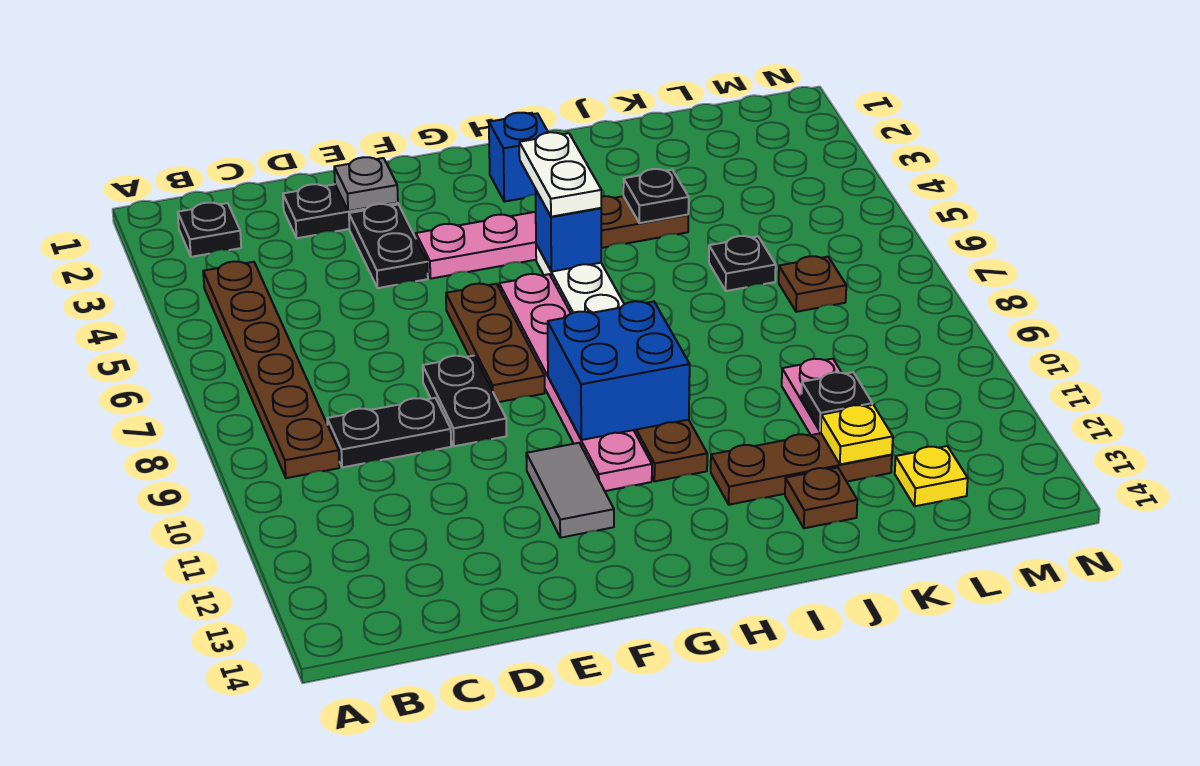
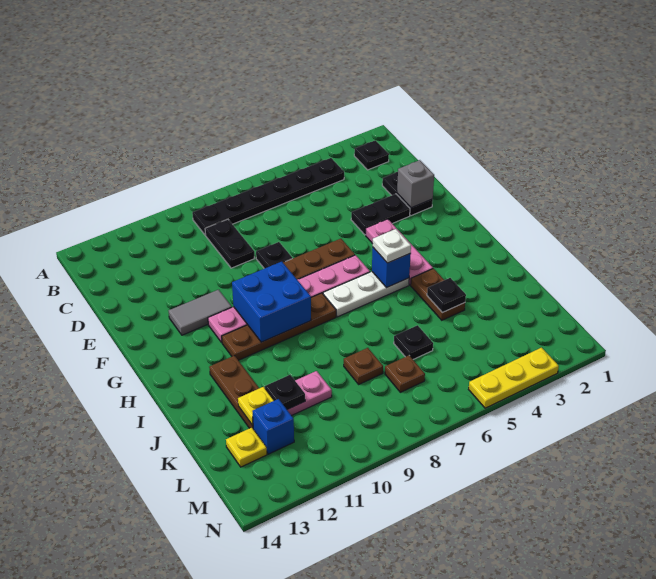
brown 1x6 plate [203,262,339,478] -> black 1x6 plate [192,158,344,235]
grey 1x1 plate [334,157,398,211] -> grey 1x1 brick [397,160,434,208]
black 1x2 plate [423,356,507,446] -> black 1x1 plate [256,242,292,269]
blue 1x1 brick [489,113,548,202] -> blue 1x1 brick moved to [252,399,294,454]
white 1x2 plate [519,132,601,217] -> white 1x1 plate [373,229,411,263]
brown 1x1 plate [785,467,857,528] -> brown 1x1 plate moved to [344,348,383,384]
none -> yellow 1x3 plate [469,348,559,408]

